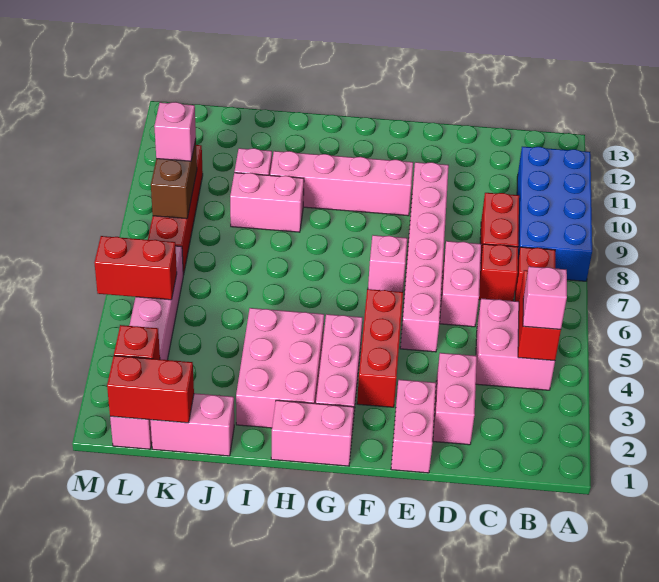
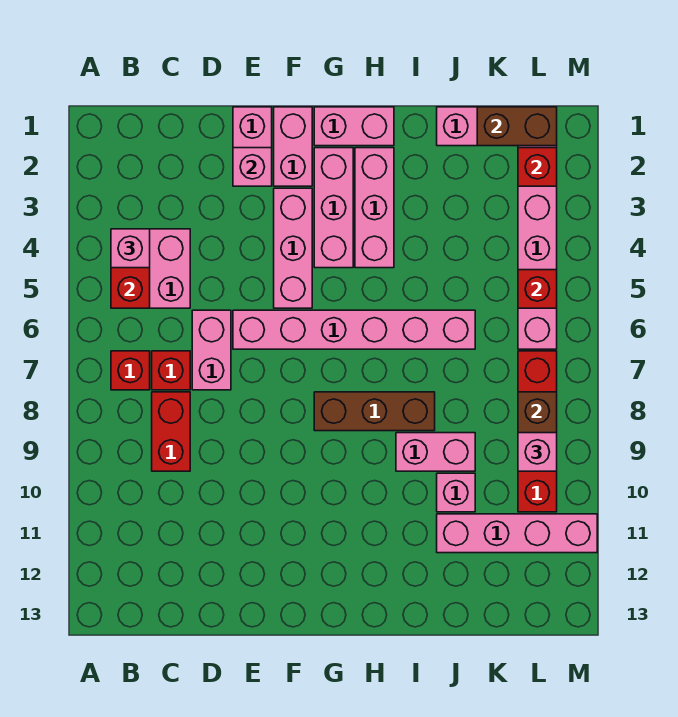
blue 2x4 brick [517,147,592,281] -> none
pink 1x2 brick [433,353,477,445] -> pink 1x2 brick moved to [274,107,312,186]
pink 1x6 brick [400,162,449,352] -> pink 1x6 brick turned to [233,310,475,349]
red 1x3 brick [357,289,403,407] -> pink 1x3 brick [274,188,312,308]
pink 1x1 brick [368,235,407,292] -> pink 1x1 brick moved to [233,148,272,186]
pink 1x4 brick [270,151,413,216] -> pink 1x4 brick moved to [437,514,597,553]
none -> brown 1x3 brick [314,392,435,431]
pink 2x3 brick [236,308,324,428] -> pink 1x3 brick [355,148,394,268]
red 1x2 brick [107,356,194,423] -> brown 1x2 brick [477,107,557,146]
red 1x2 brick [94,236,177,300] -> red 1x1 brick [518,270,557,308]

